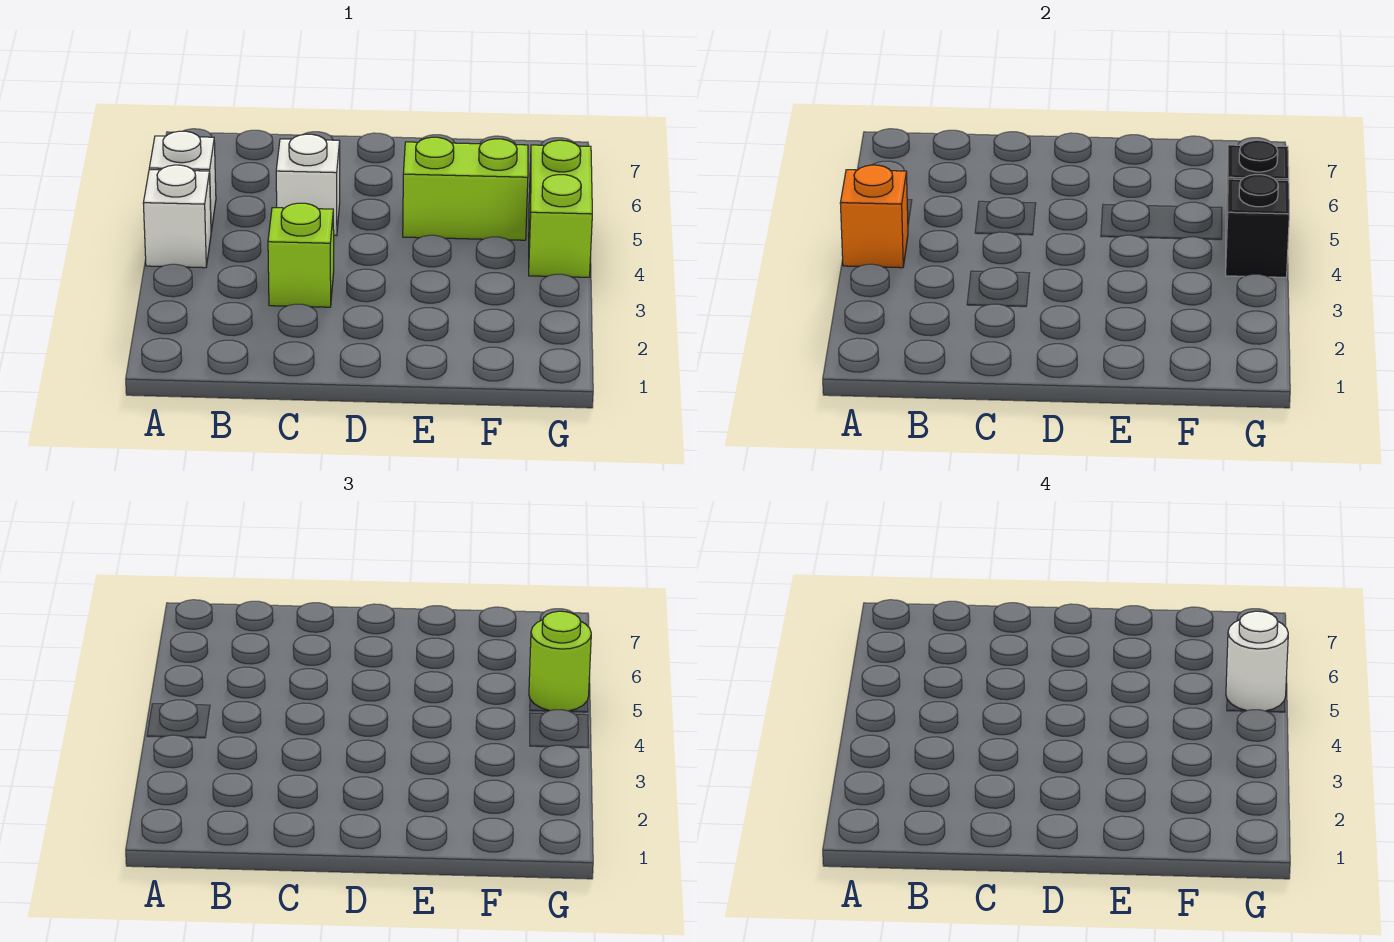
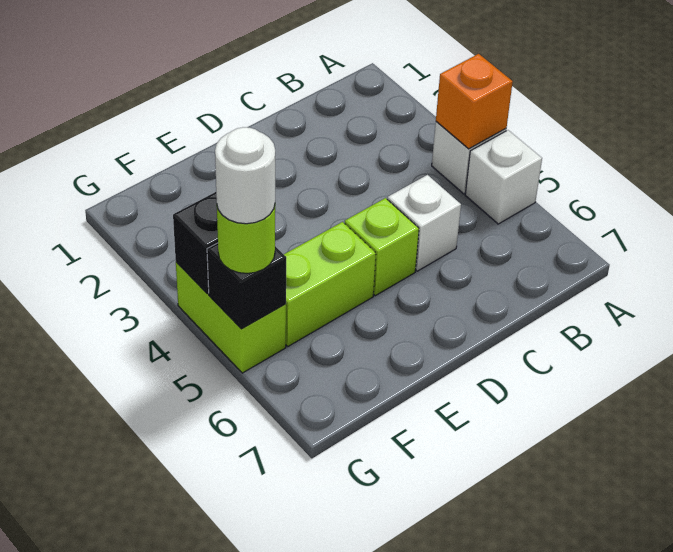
lime 1x1 brick [268,203,334,307] -> lime 1x1 brick moved to [345,198,419,296]

